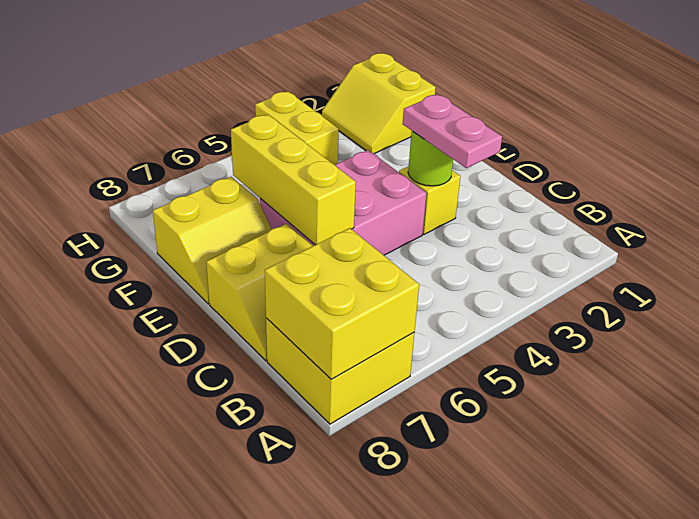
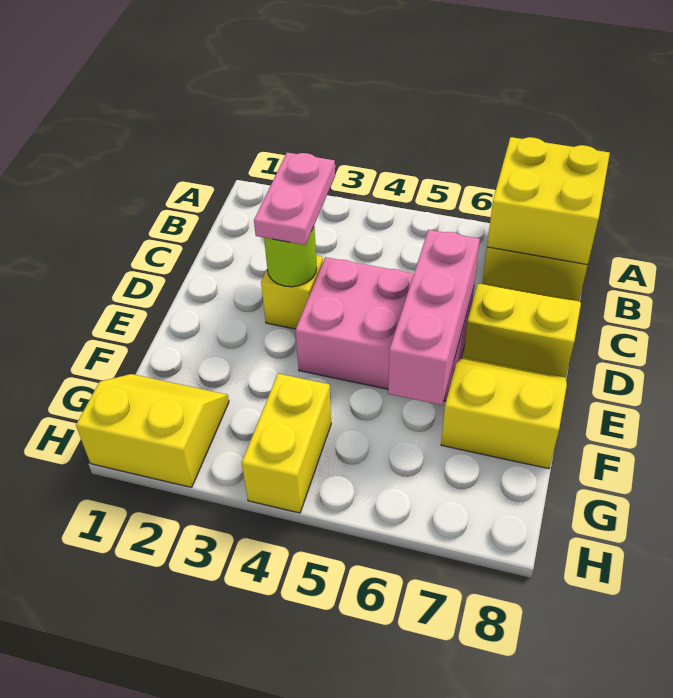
yellow 1x3 brick [231,114,356,245] -> pink 1x3 brick [388,230,480,405]
yellow 2x2 slope [322,53,436,154] -> yellow 2x2 slope turned to [76,374,229,487]

